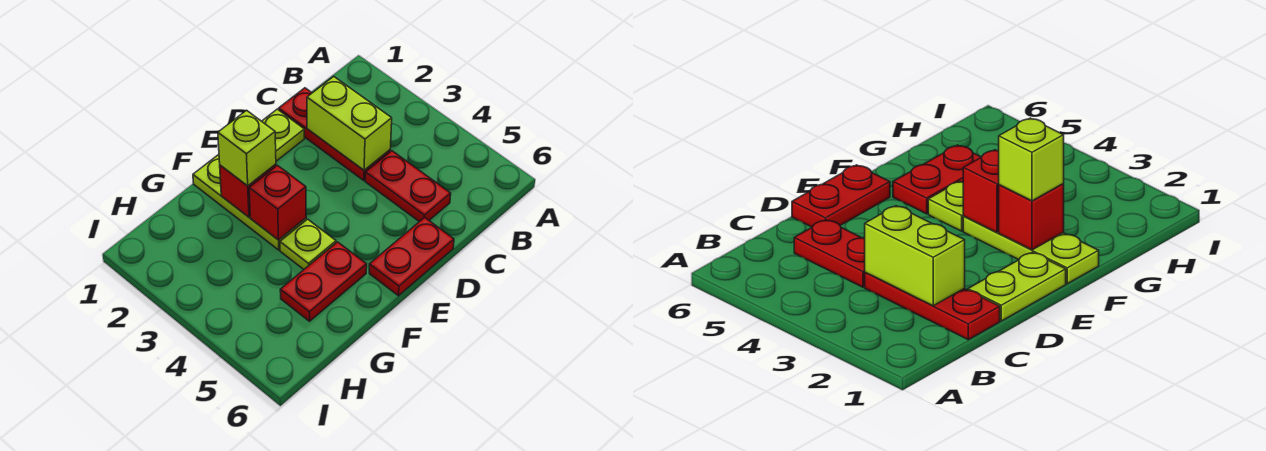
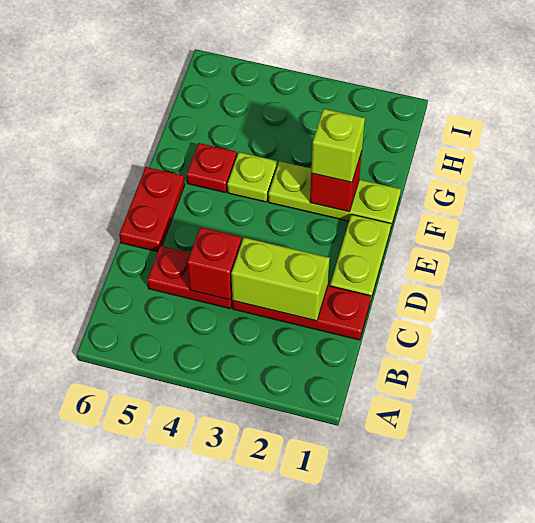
red 1x1 brick [249,165,306,240] -> red 1x1 brick moved to [187,227,242,300]
red 1x2 plate [280,242,367,321] -> red 1x1 plate [187,143,237,193]

